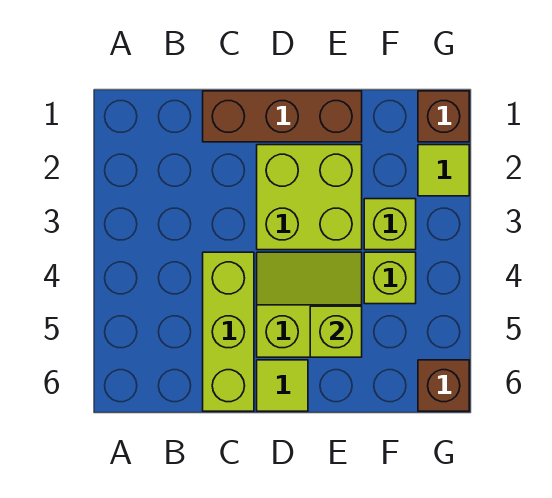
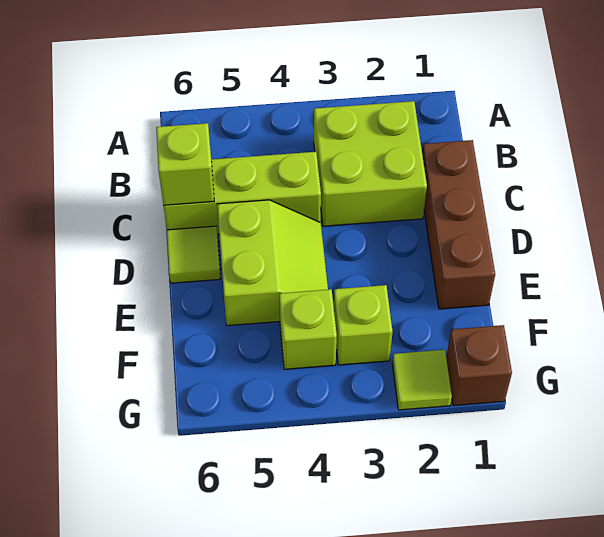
lime 2x2 brick [257,145,362,250] -> lime 2x2 brick moved to [314,101,427,226]
lime 1x1 brick [310,306,362,357] -> lime 1x1 brick moved to [156,123,214,205]
brown 1x1 brick [418,360,469,411] -> none

